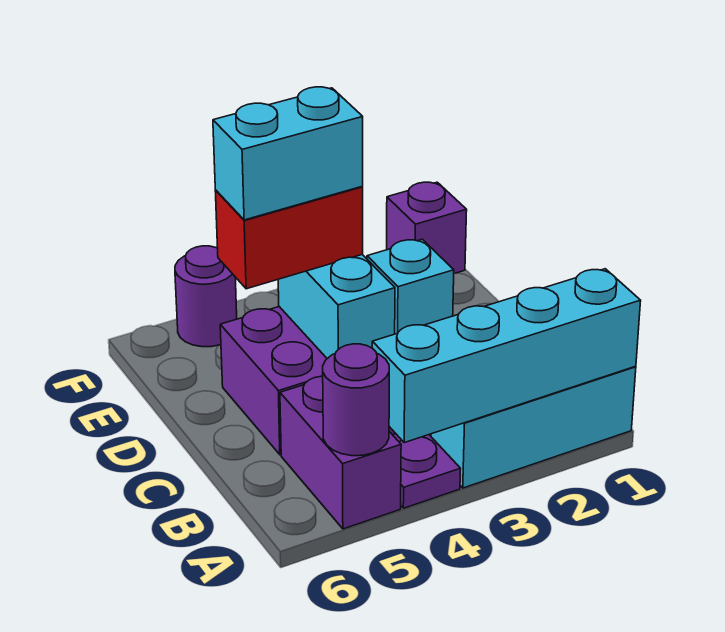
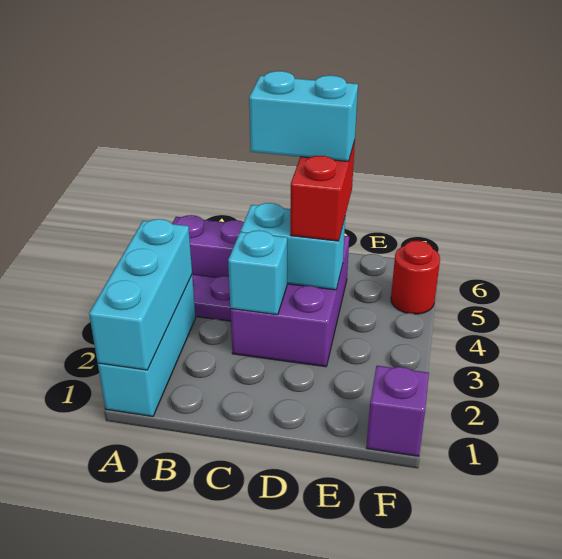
cyan 1x4 brick [372,269,641,443] -> cyan 1x3 brick [89,219,192,370]
purple 1x1 round brick [323,344,389,456] -> none
cyan 1x2 brick [213,87,363,220] -> cyan 1x2 brick turned to [249,71,358,162]
purple 1x1 round brick [175,246,237,347] -> red 1x1 round brick [391,241,440,314]

